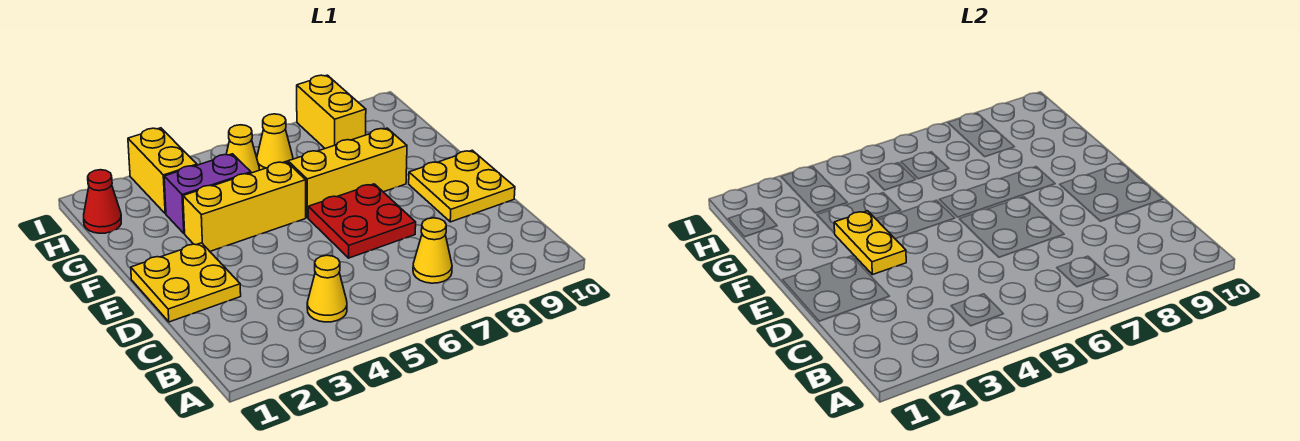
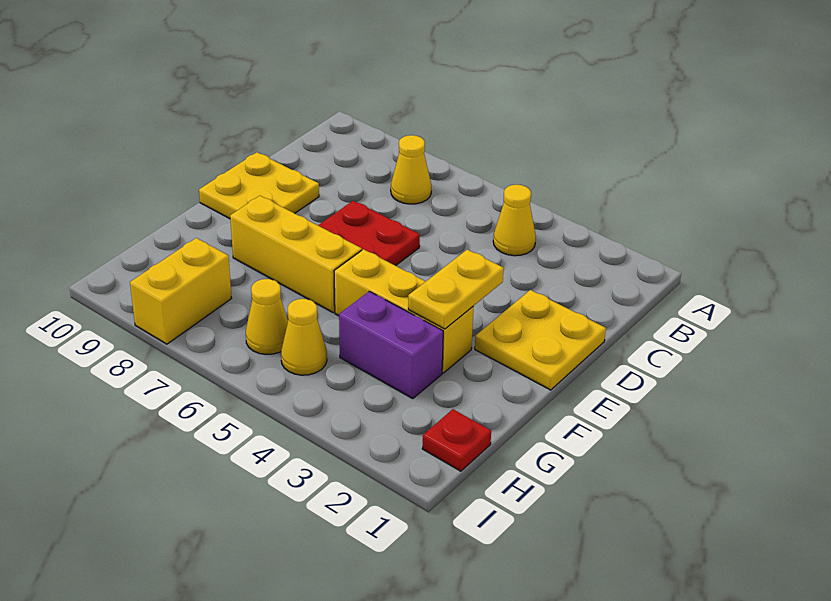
red 1x1 cone [84,170,121,233] -> red 1x1 plate [422,409,491,471]
yellow 1x2 brick [128,128,197,214] -> none

